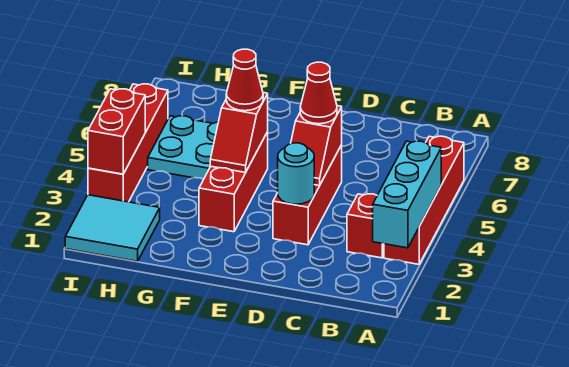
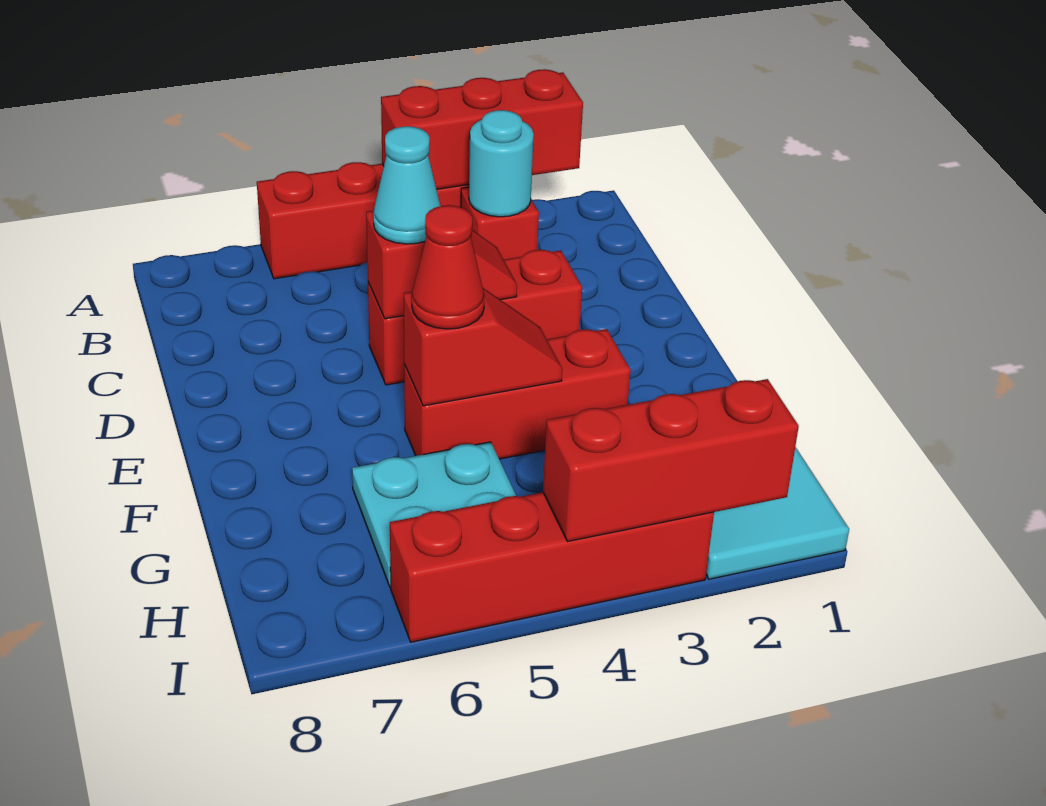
cyan 1x3 brick [373,141,441,248] -> red 1x3 brick [381,69,583,189]
cyan 1x1 round brick [278,143,314,204] -> cyan 1x1 round brick moved to [469,110,534,217]
red 1x1 cone [300,62,337,124] -> cyan 1x1 cone [373,126,440,244]
red 1x2 brick [88,89,145,174] -> red 1x3 brick [543,379,799,542]

